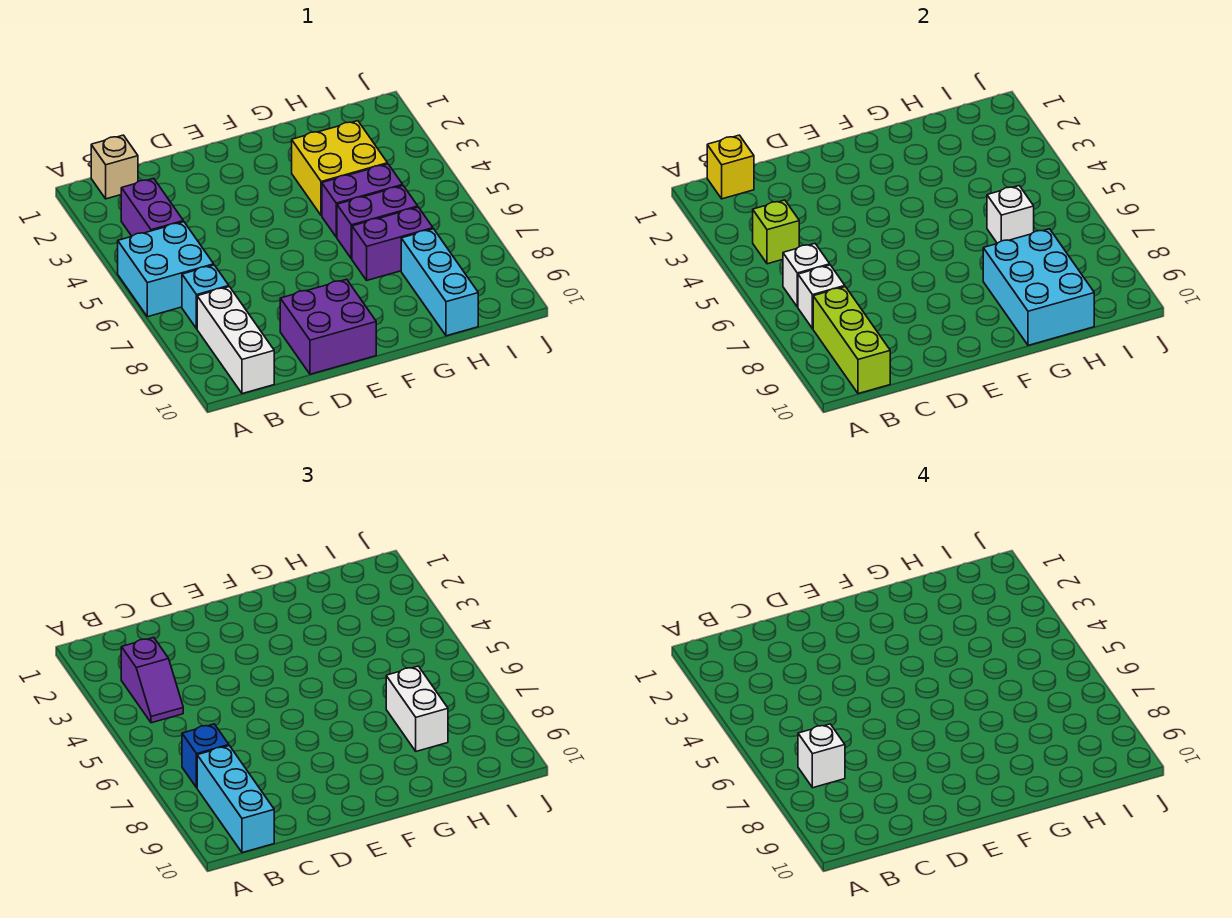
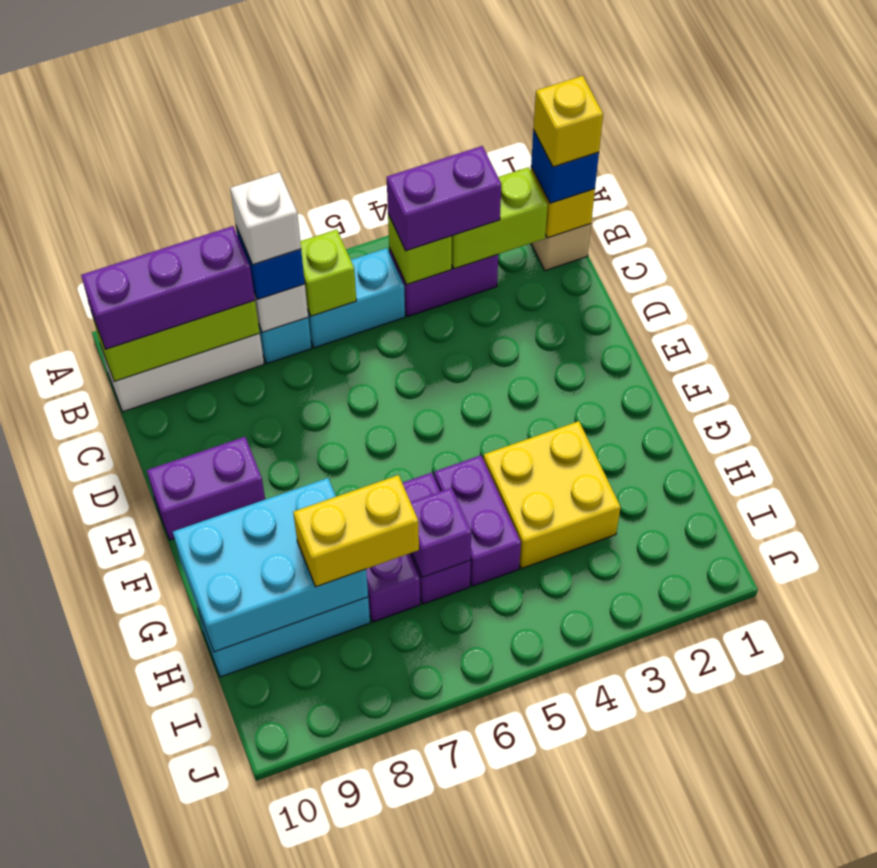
cyan 2x2 brick [118,222,214,317] -> cyan 1x2 brick [308,248,405,348]
none -> blue 1x1 brick [531,130,599,203]
none -> yellow 1x1 brick [533,76,603,167]
none -> lime 1x2 brick [452,167,548,269]
purple 1x2 slope [121,637,183,723] -> purple 1x2 brick [387,146,501,251]
white 1x1 brick [783,244,830,307] -> lime 1x1 brick [300,230,356,316]
cyan 1x3 brick [197,746,274,853] -> purple 1x3 brick [81,226,255,349]
purple 2x2 brick [280,279,376,374] -> purple 1x2 brick [147,437,265,540]
white 1x1 brick [987,186,1034,243] -> purple 1x1 brick [411,488,471,578]
white 1x2 brick [386,666,448,751] -> yellow 1x2 brick [293,475,419,587]

